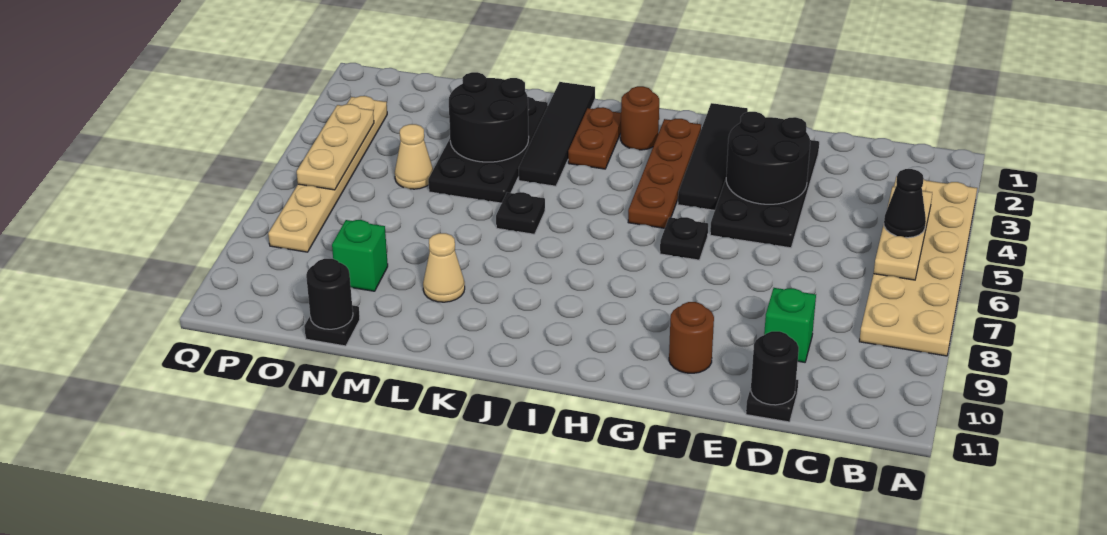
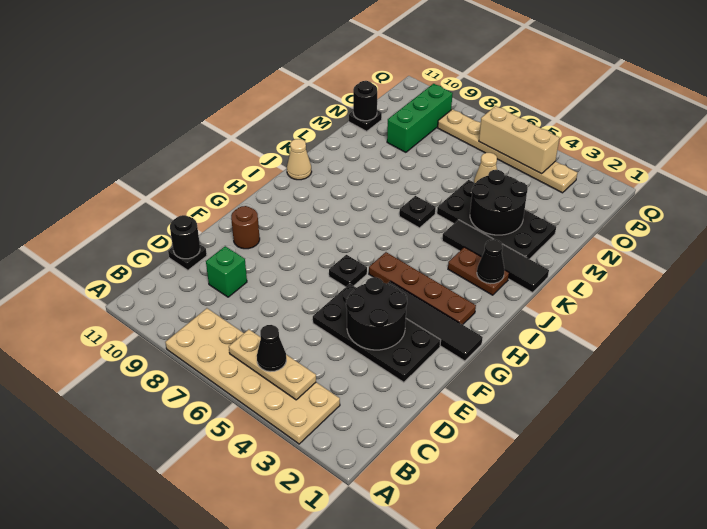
brown 1x1 round brick [621,86,659,150] -> none
none -> black 1x1 cone [477,239,505,284]
tan 1x1 cone [423,233,465,302] -> tan 1x1 cone moved to [287,139,312,180]
green 1x1 brick [332,220,388,291] -> green 1x3 brick [387,84,453,152]
tan 1x3 plate [297,104,374,190] -> tan 1x3 brick [479,106,559,174]

